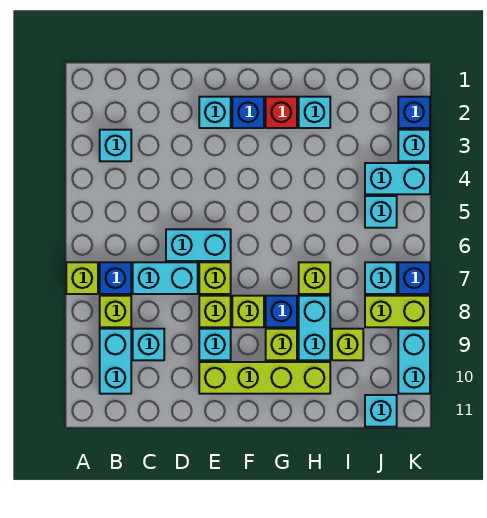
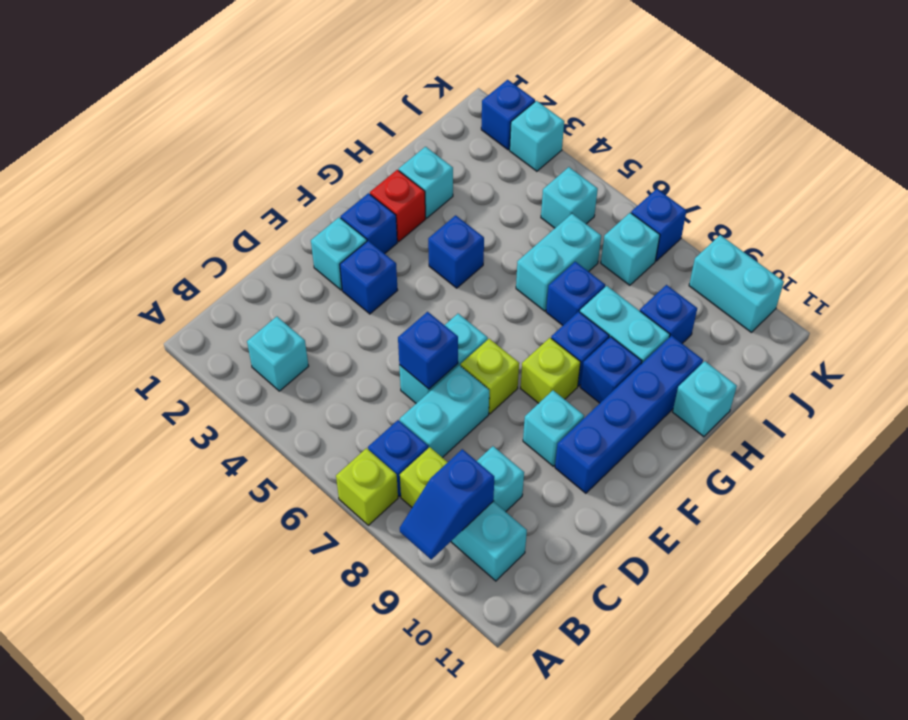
none -> blue 1x2 slope [400,449,494,559]
none -> blue 1x1 brick [398,312,458,389]
none -> blue 1x1 brick [340,241,398,314]
lime 1x1 brick [199,296,231,327] -> none
lime 1x4 brick [199,362,330,394] -> blue 1x4 brick [555,336,703,493]
none -> blue 1x1 brick [428,215,484,288]
lime 1x1 brick [266,329,297,360] -> blue 1x1 brick [580,337,642,403]
lime 1x1 brick [299,262,330,294] -> blue 1x1 brick [546,262,605,325]
lime 1x1 brick [332,329,363,360] -> blue 1x1 brick [640,285,697,343]
cyan 1x2 brick [365,163,430,194] -> cyan 1x2 brick moved to [516,214,601,311]
lime 1x2 brick [365,296,430,327] -> none
cyan 1x1 brick [365,395,397,427] -> cyan 1x1 brick moved to [673,361,737,437]

